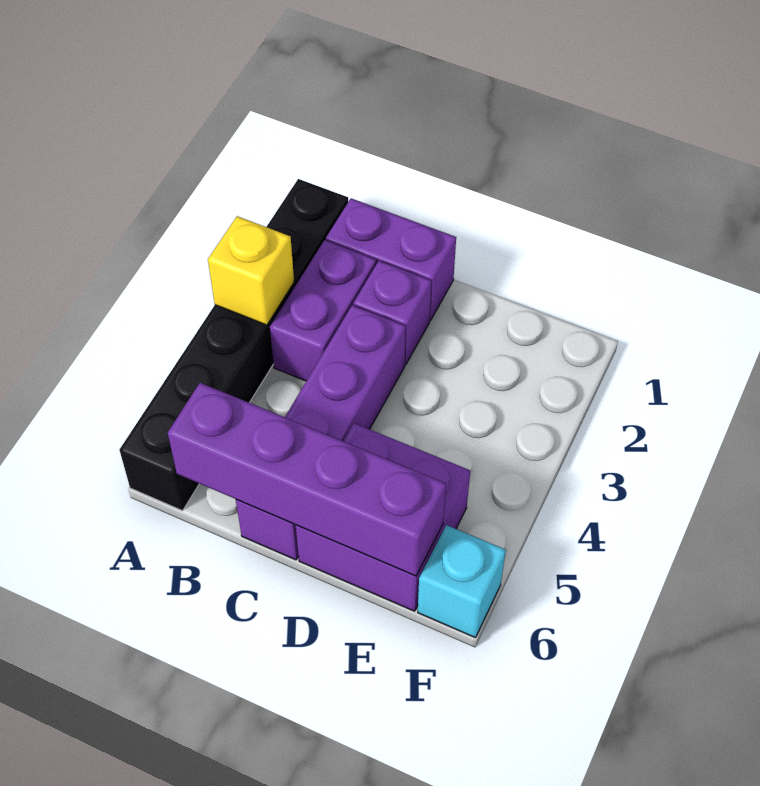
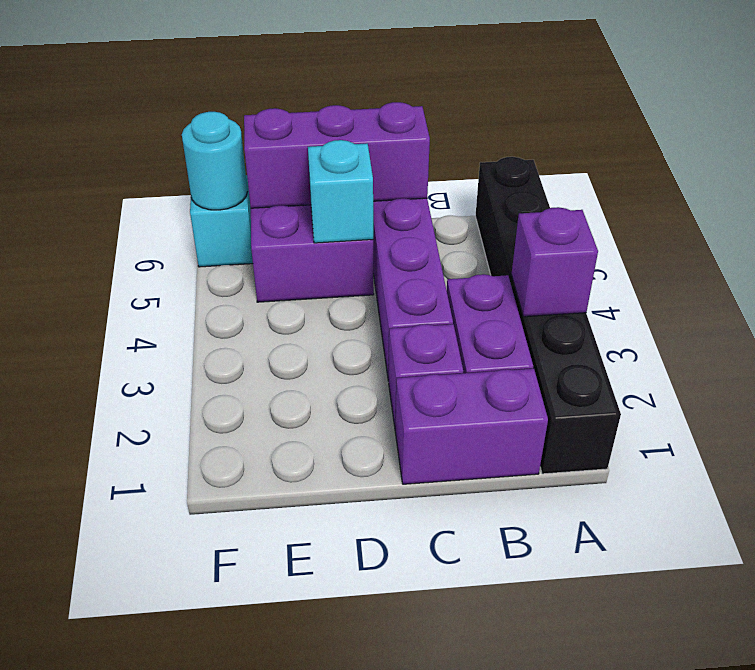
yellow 1x1 brick [208,216,294,325] -> purple 1x1 brick [511,207,598,317]
purple 1x4 brick [168,383,446,576] -> purple 1x3 brick [244,102,430,208]
none -> cyan 1x1 brick [308,140,373,243]
none -> cyan 1x1 round brick [182,112,248,210]

